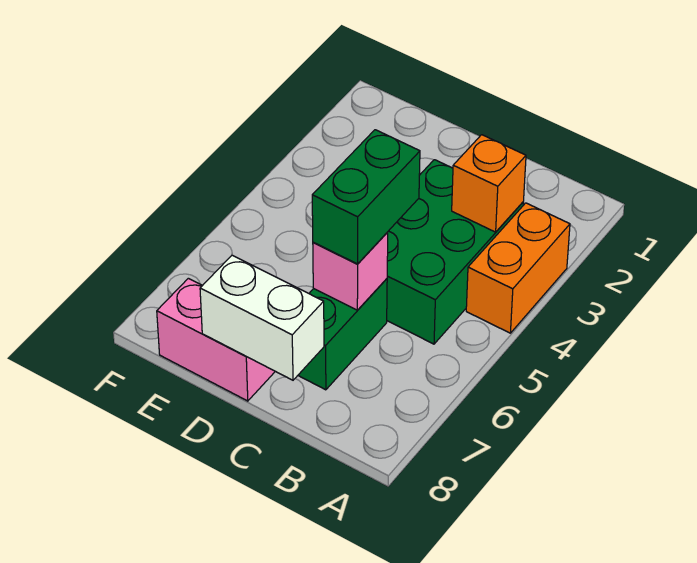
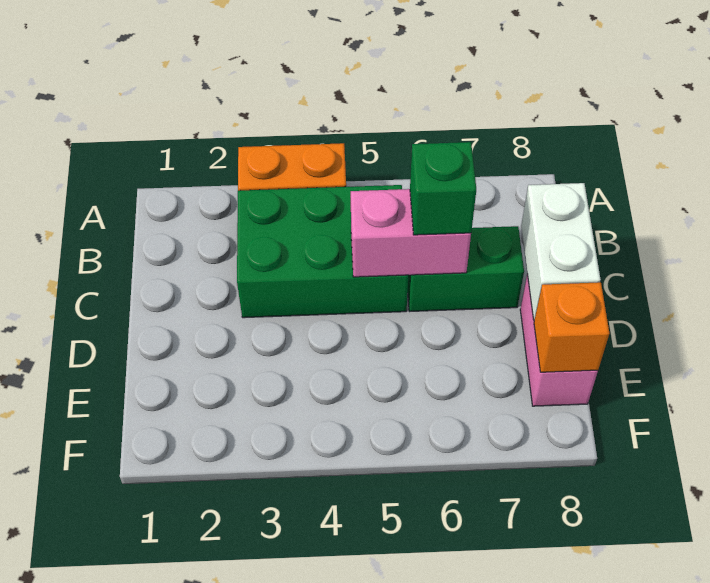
orange 1x1 brick [452,135,526,232] -> orange 1x1 brick moved to [534,282,609,372]
green 1x2 brick [312,130,420,264] -> green 1x1 brick [410,142,476,235]
pink 1x1 brick [313,232,388,310] -> pink 1x2 brick [351,189,471,277]

